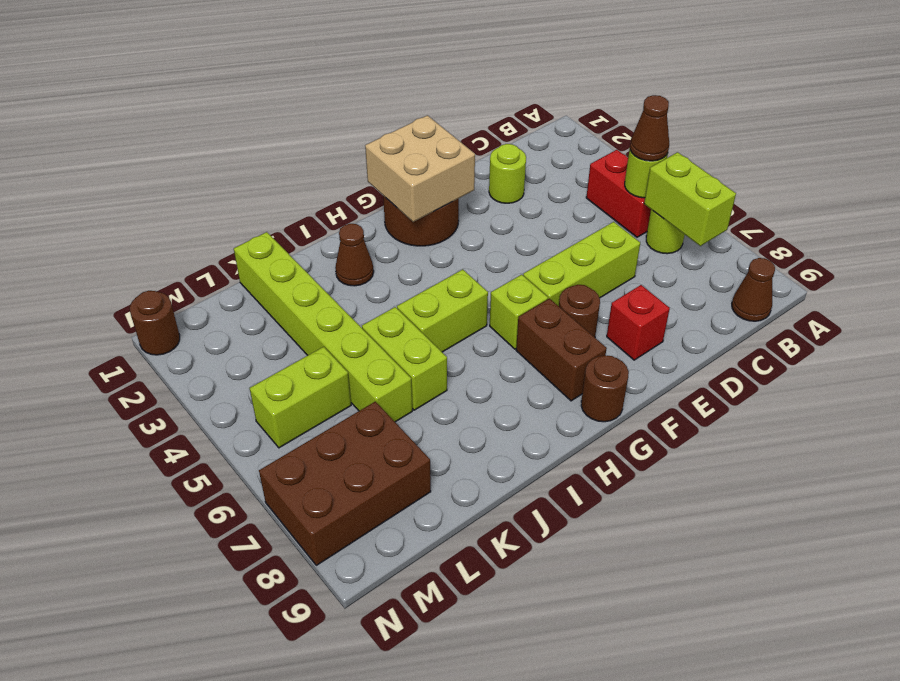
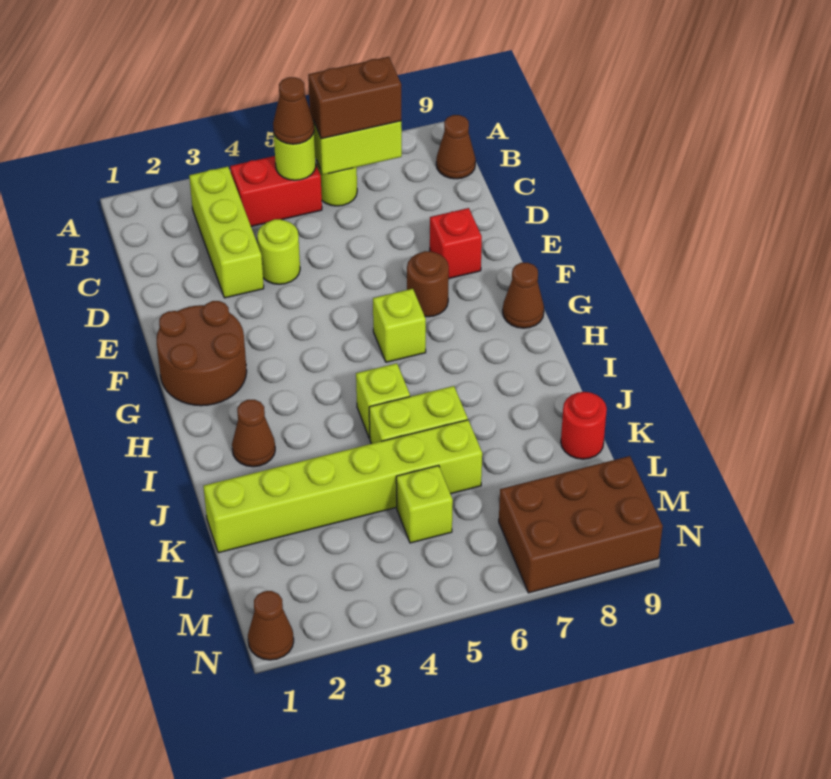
lime 1x1 round brick [489,144,526,203] -> lime 1x1 round brick moved to [257,219,300,284]
lime 1x3 brick [523,222,640,306] -> lime 1x3 brick moved to [189,167,264,298]
tan 2x2 brick [365,115,475,222] -> none
brown 1x2 brick [516,298,607,401] -> brown 1x2 brick moved to [308,57,401,139]
brown 1x1 round brick [581,355,629,422] -> brown 1x1 cone [503,263,544,328]
lime 1x2 brick [397,269,488,352] -> lime 1x1 brick [356,363,410,439]
none -> red 1x1 round brick [561,392,607,459]
lime 1x2 brick [250,347,351,448] -> lime 1x1 brick [396,466,453,543]
brown 2x3 brick [259,402,431,565] -> brown 2x3 brick turned to [499,456,663,593]
brown 1x1 round brick [130,291,180,355] -> brown 1x1 cone [248,591,294,660]

